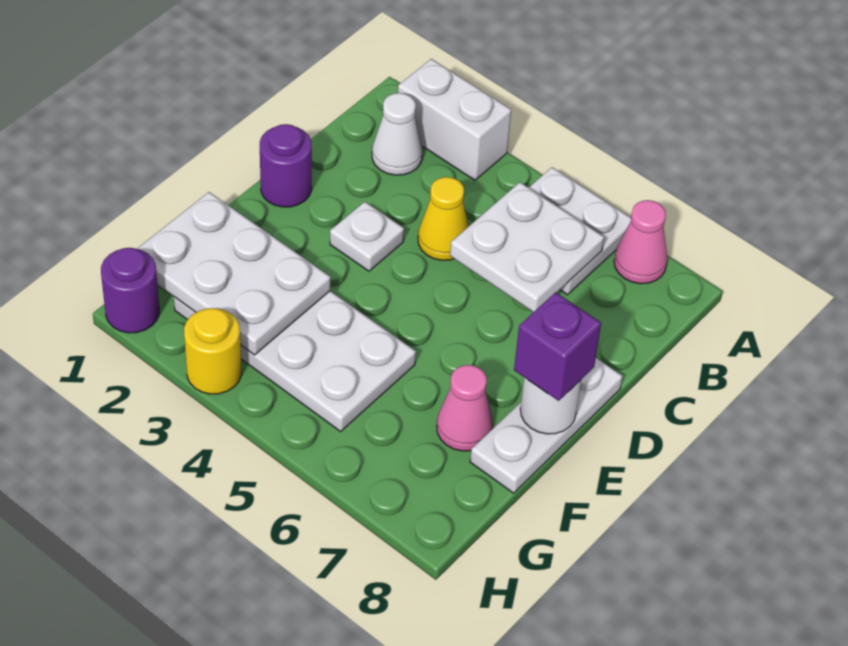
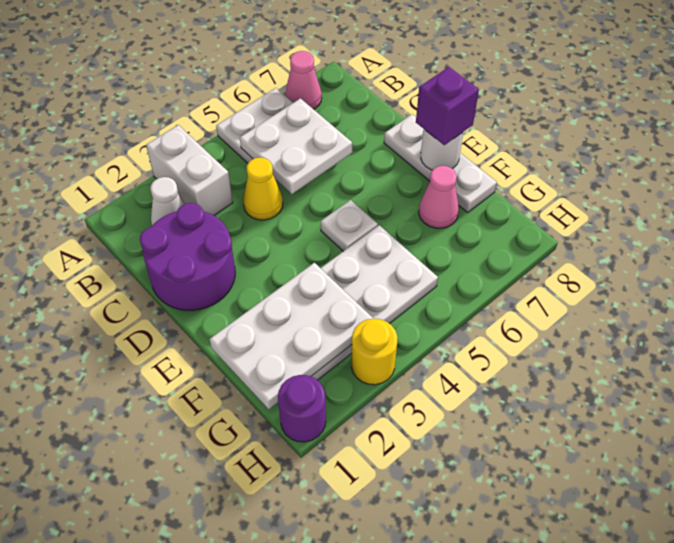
white 1x2 brick [398,59,511,180] -> white 1x2 brick turned to [146,125,233,215]
purple 1x1 round brick [260,124,312,207] -> purple 2x2 round brick [140,203,235,310]
white 1x1 plate [330,202,404,271] -> white 1x1 plate moved to [321,200,378,251]

